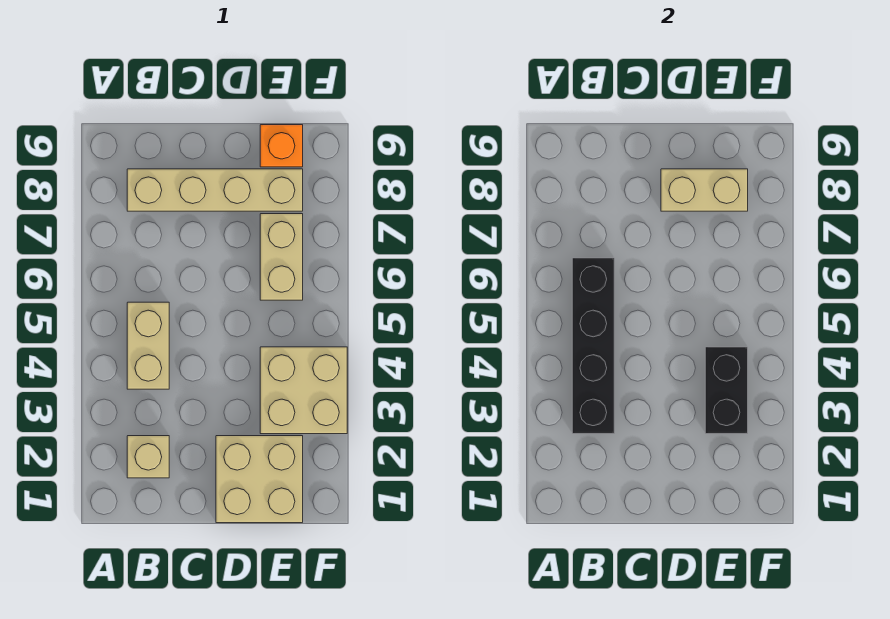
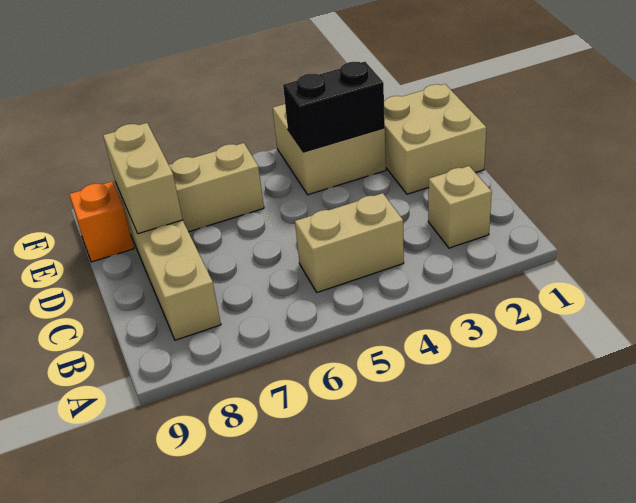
black 1x4 brick [572,258,614,434] -> none

